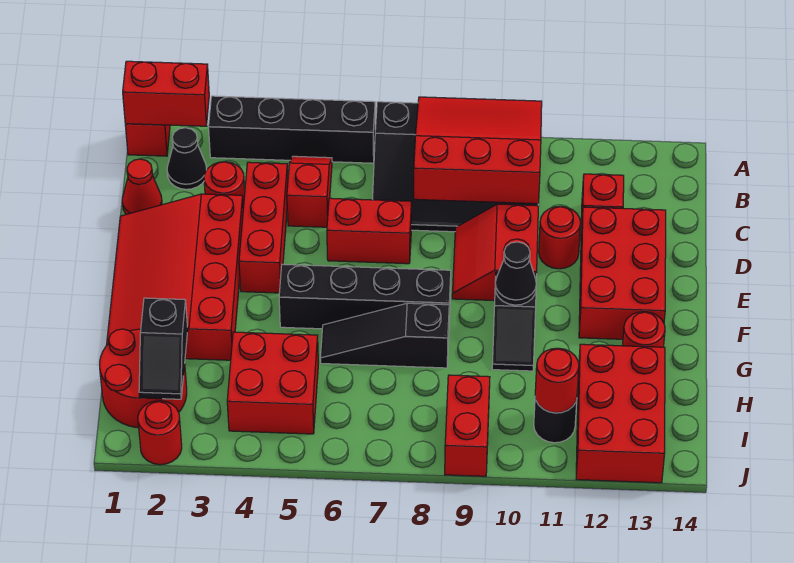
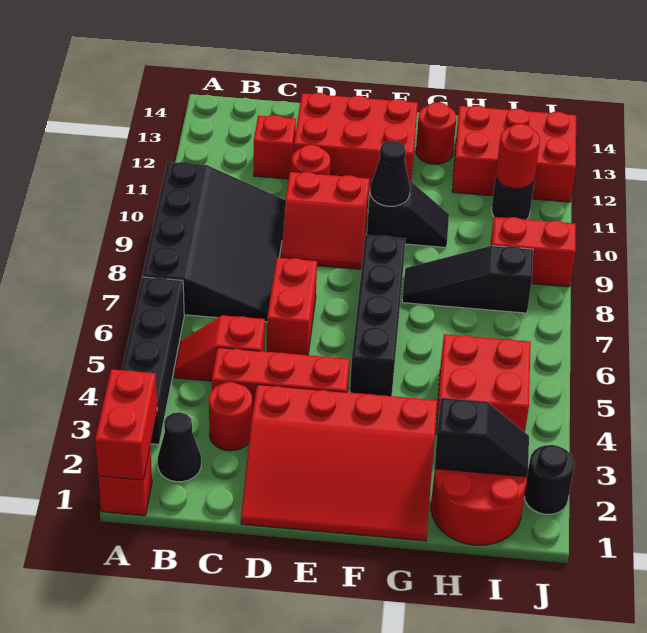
red 3x3 slope [414,97,542,204] -> none
red 1x1 cone [122,159,162,214] -> none
black 1x3 slope [320,303,449,368] -> black 1x3 slope turned to [402,246,533,313]
red 1x1 round brick [138,401,182,465] -> black 1x1 round brick [524,445,575,514]

